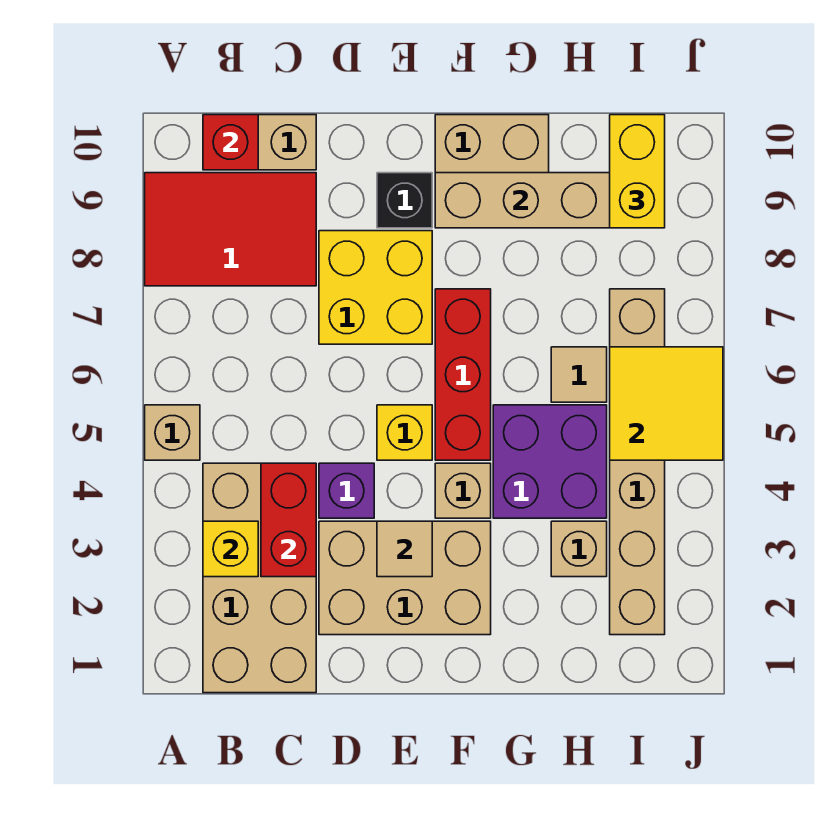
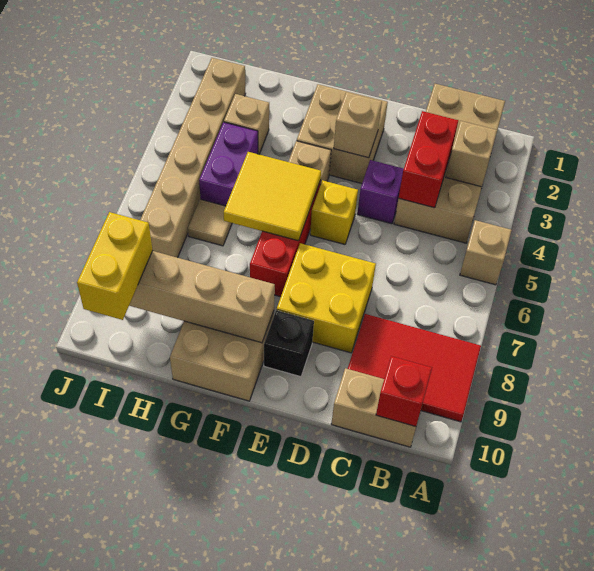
yellow 1x1 brick [203,521,258,577] -> tan 1x1 brick [446,121,497,187]
tan 2x3 brick [319,521,491,635] -> tan 2x2 brick [297,84,388,184]
tan 1x1 tile [377,521,432,577] -> tan 1x1 brick [334,92,382,158]
purple 2x2 brick [493,405,607,518] -> purple 1x2 brick [199,122,258,206]
yellow 2x2 tile [610,347,723,460] -> yellow 2x2 tile moved to [224,152,321,241]

